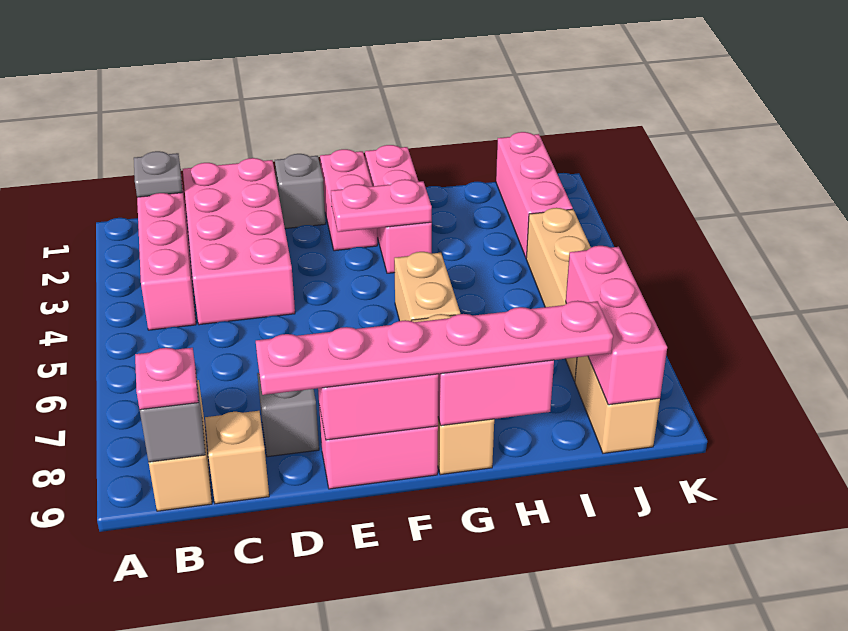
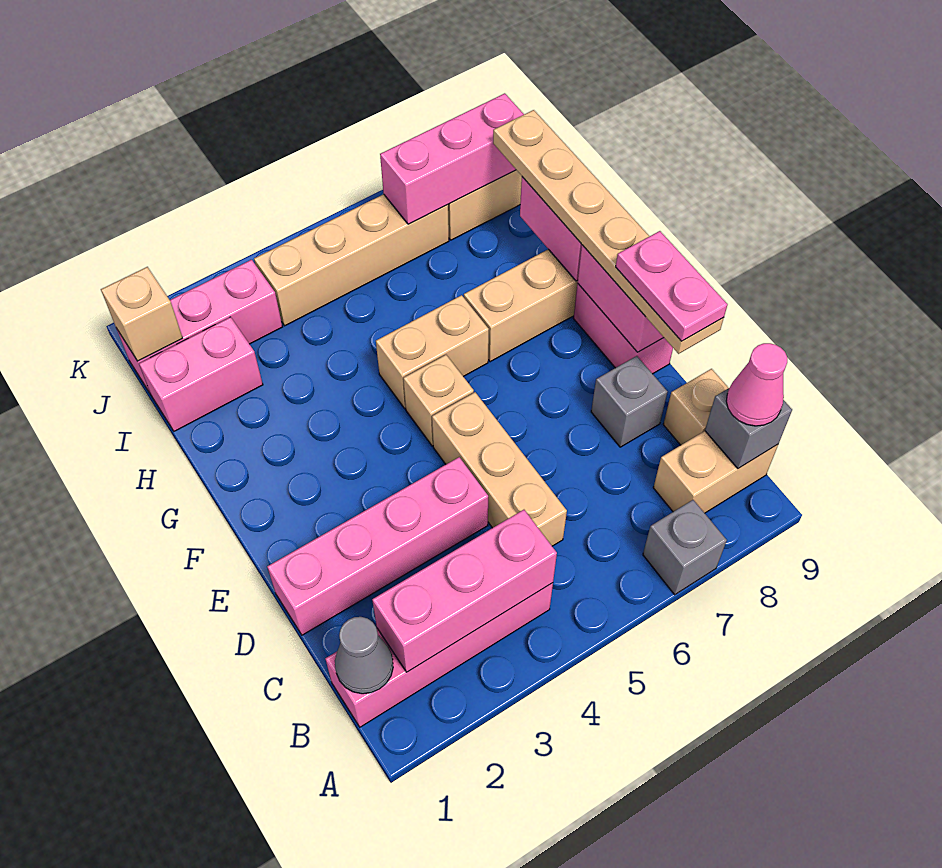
grey 1x1 plate [134,151,183,197] -> grey 1x1 cone [335,617,393,694]
pink 1x1 plate [135,348,198,410] -> pink 1x1 cone [726,343,787,426]
pink 2x4 brick [183,158,295,325] -> pink 1x4 brick [267,457,488,635]
none -> tan 1x3 brick [432,392,567,546]
pink 1x6 plate [256,301,613,395] -> tan 1x6 plate [493,110,724,354]
grey 1x1 brick [275,154,326,229] -> grey 1x1 brick moved to [643,500,727,595]
pink 1x2 brick [320,149,377,251] -> pink 1x2 brick moved to [139,317,263,431]
pink 1x2 plate [331,179,432,232] -> pink 1x2 plate moved to [616,231,728,341]
none -> tan 1x1 brick [403,355,474,446]
pink 1x3 brick [365,145,432,273] -> pink 1x3 brick moved to [372,510,557,672]
none -> tan 1x1 brick [101,267,183,361]

